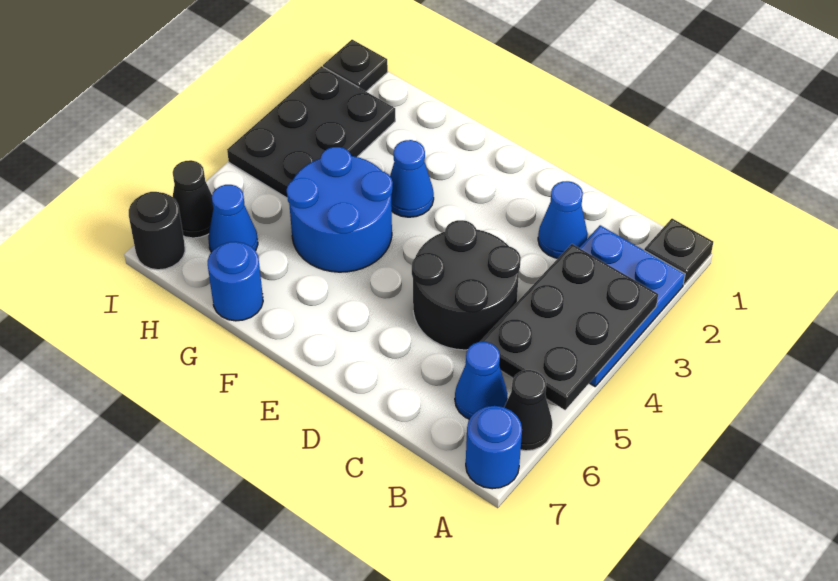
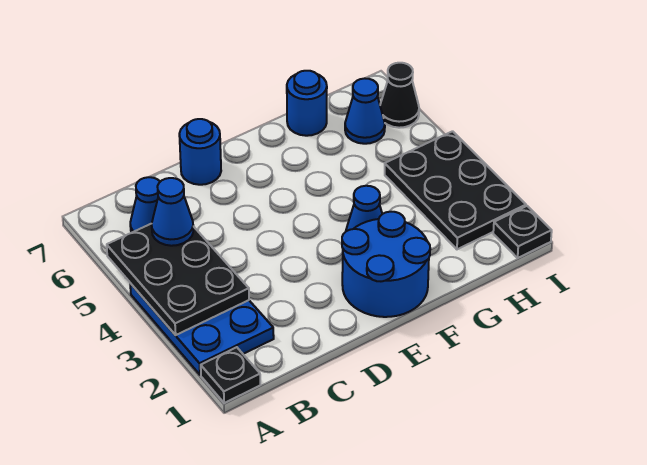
black 1x1 cone [504,370,552,451] -> none
blue 1x1 round brick [466,406,522,489] -> blue 1x1 round brick moved to [179,119,221,185]
blue 1x1 cone [538,181,588,258] -> blue 1x1 cone moved to [152,178,193,246]
black 2x2 round brick [412,220,521,350] -> none
blue 2x2 round brick [287,147,393,272] -> blue 2x2 round brick moved to [342,212,430,317]
black 1x1 round brick [129,192,185,270] -> none

